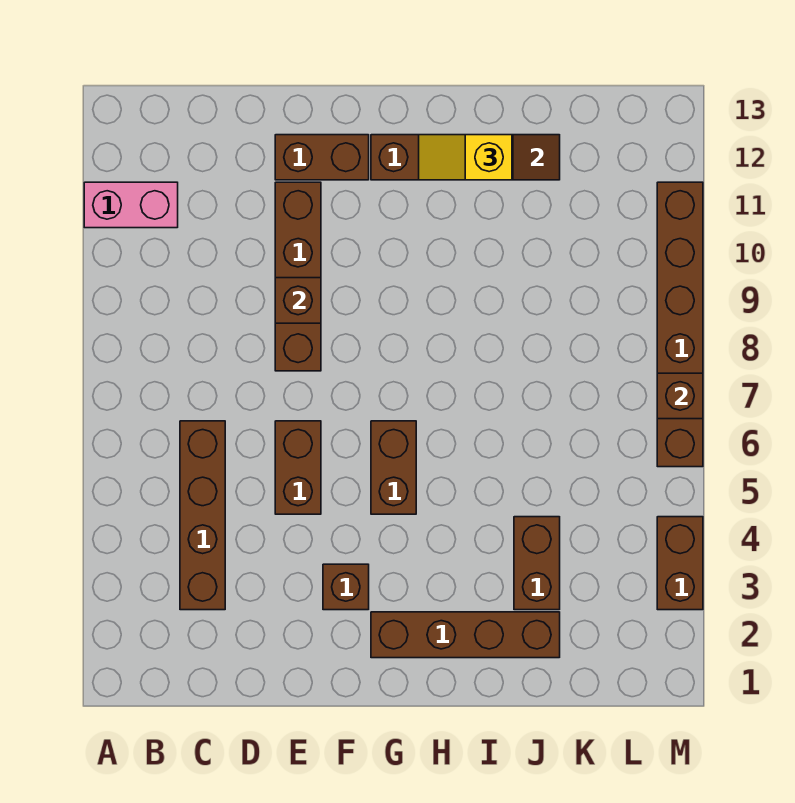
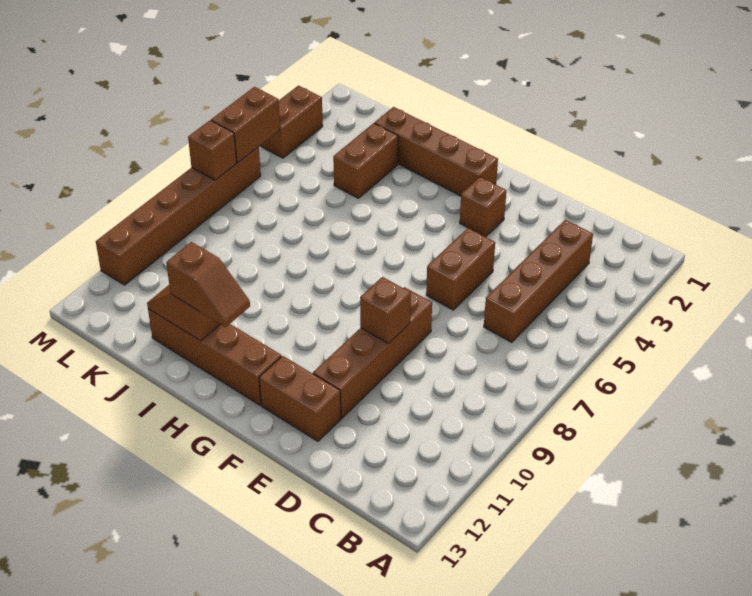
pink 1x2 brick [84,182,178,228] -> none
brown 1x2 brick [371,421,416,514] -> brown 1x2 brick moved to [211,87,280,162]
yellow 1x2 slope [419,135,512,180] -> brown 1x2 slope [166,242,250,327]

